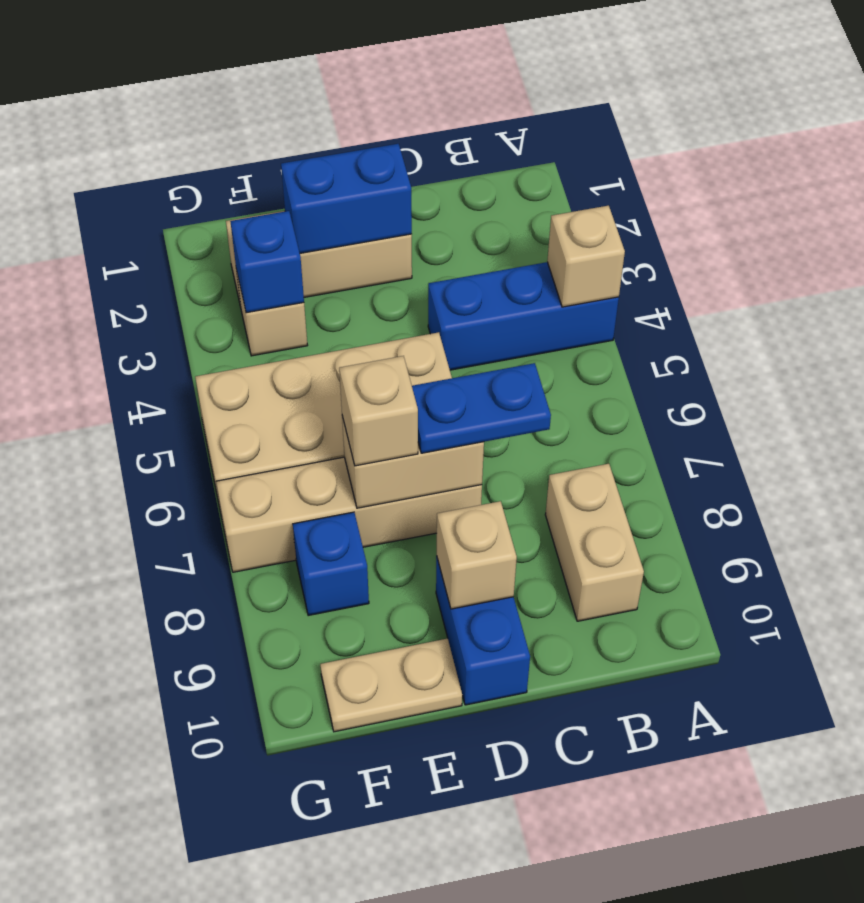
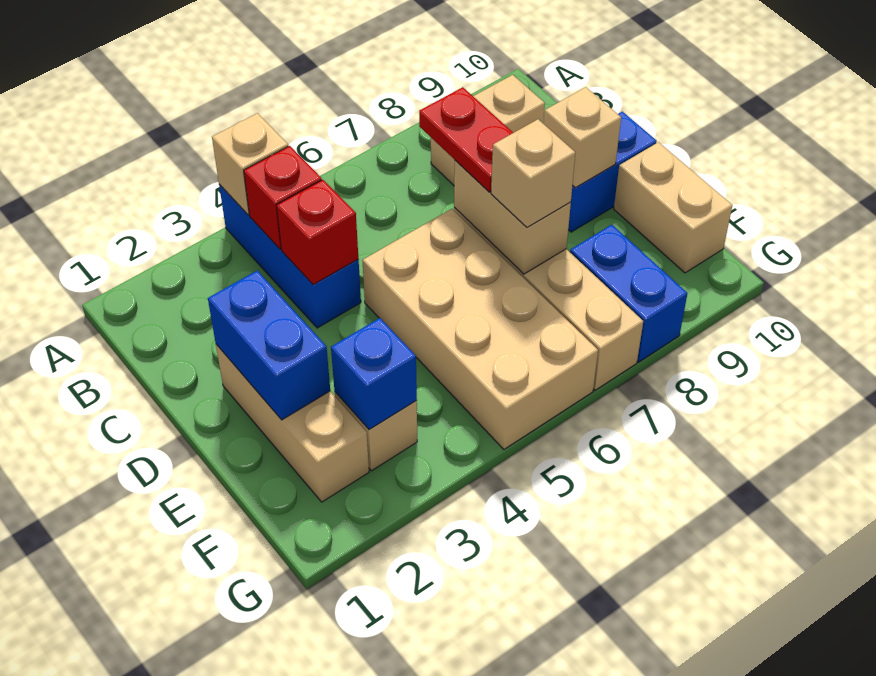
none -> red 1x1 brick [244,146,322,249]
none -> red 1x1 brick [277,180,358,285]
blue 1x2 plate [412,363,551,453] -> red 1x2 plate [419,87,513,192]
tan 1x2 plate [320,638,462,732] -> tan 1x2 brick [614,142,732,273]
blue 1x1 brick [293,512,369,616] -> blue 1x2 brick [570,225,687,362]

